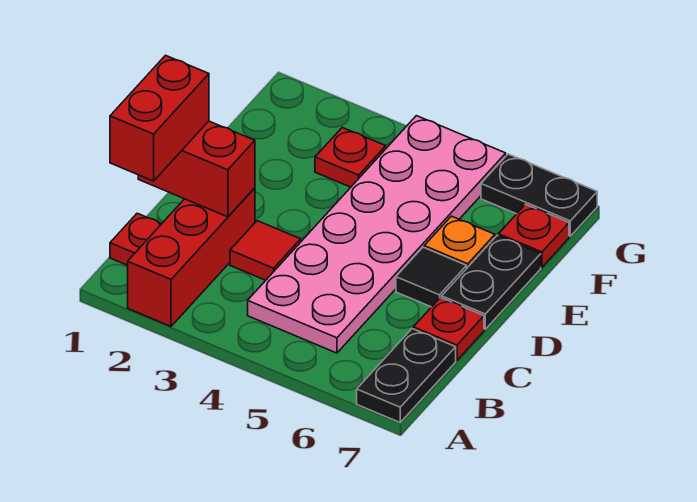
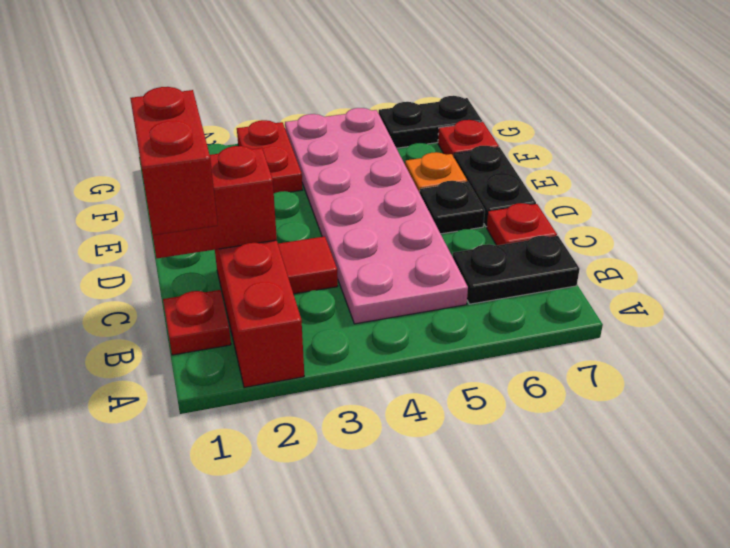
black 1x2 plate [357,329,456,422] -> black 1x2 plate turned to [453,236,580,304]
black 1x1 tile [396,247,467,307] -> black 1x1 plate [420,181,485,234]
red 1x1 plate [315,128,386,187] -> red 1x2 plate [237,120,302,193]

